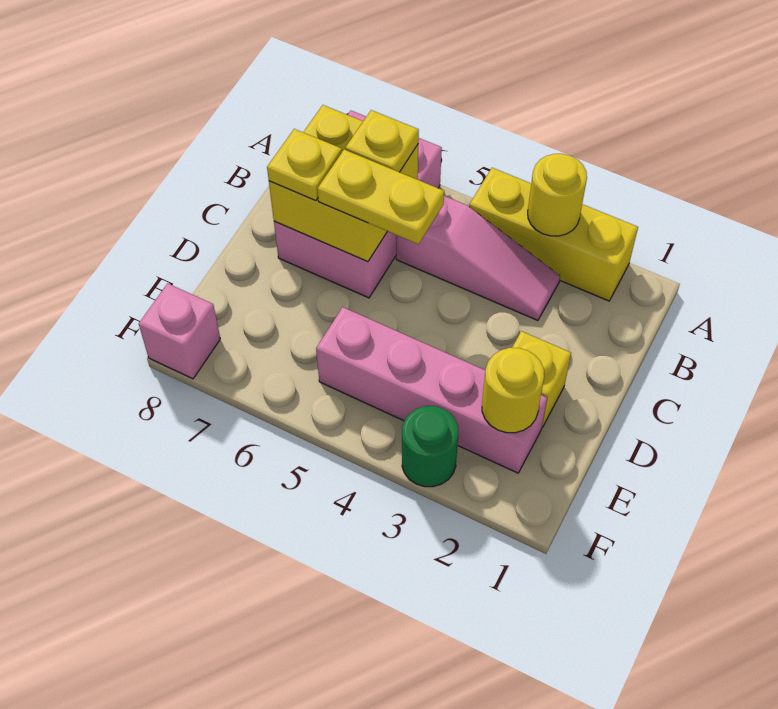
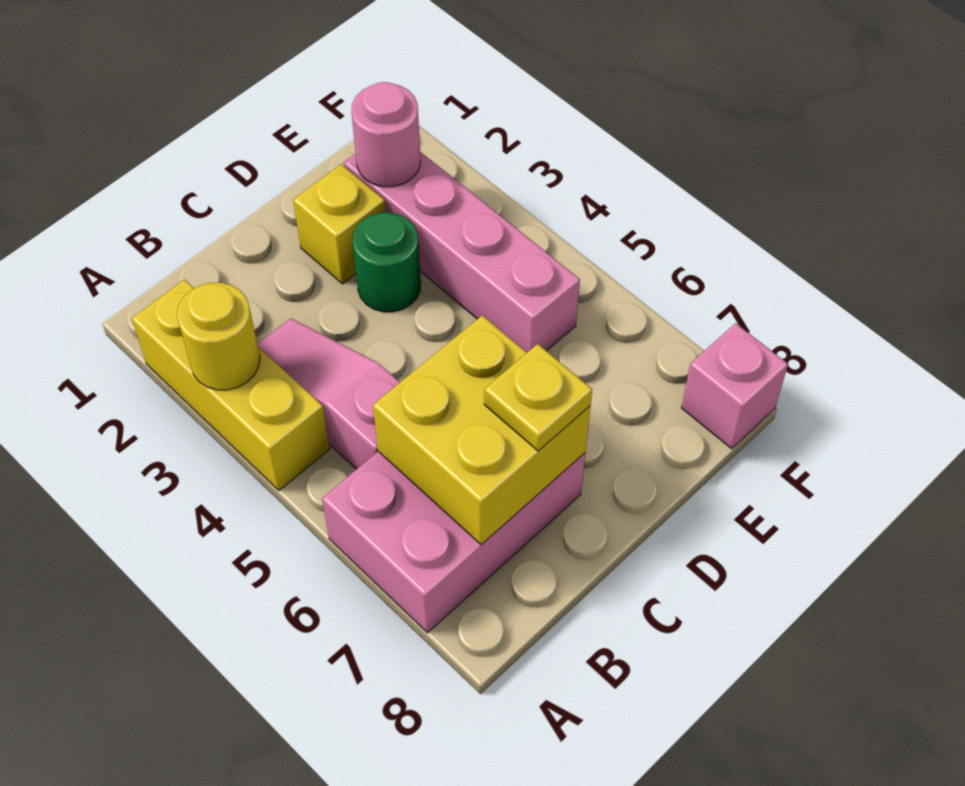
yellow 1x1 plate [345,110,419,172] -> none
yellow 1x2 plate [318,150,444,244] -> none
yellow 1x1 round brick [482,348,544,433] -> pink 1x1 round brick [352,82,420,187]
green 1x1 round brick [402,406,458,487] -> green 1x1 round brick moved to [353,213,421,312]

